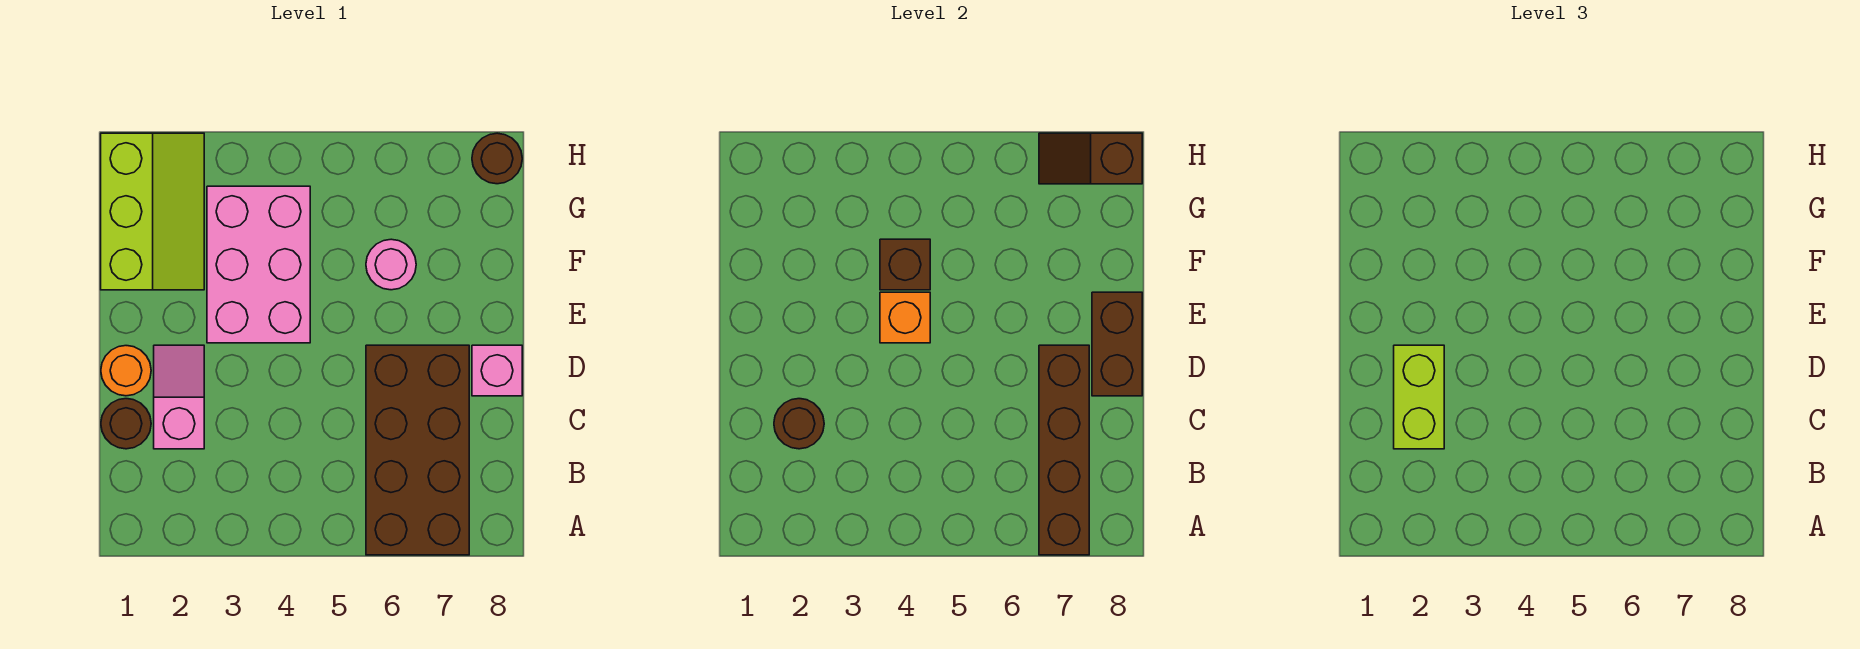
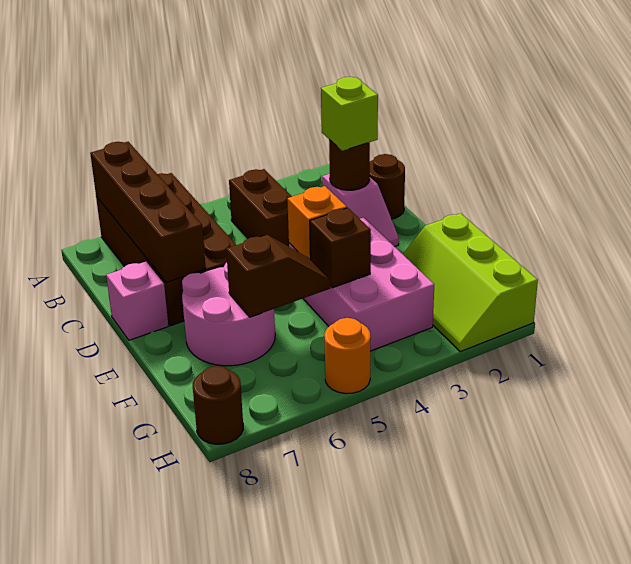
lime 1x2 brick [1394,345,1444,449] -> lime 1x1 brick [321,77,378,151]
orange 1x1 round brick [101,346,151,396] -> orange 1x1 round brick moved to [324,318,371,394]
brown 1x2 brick [1092,292,1142,396] -> brown 1x2 brick moved to [229,169,292,247]
pink 1x1 round brick [366,239,416,290] -> pink 2x2 round brick [182,263,275,366]
brown 1x2 slope [1039,133,1142,184] -> brown 1x2 slope moved to [226,235,331,317]

